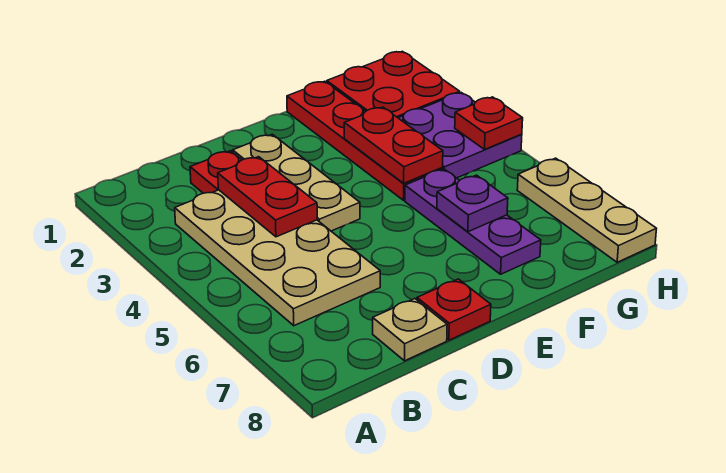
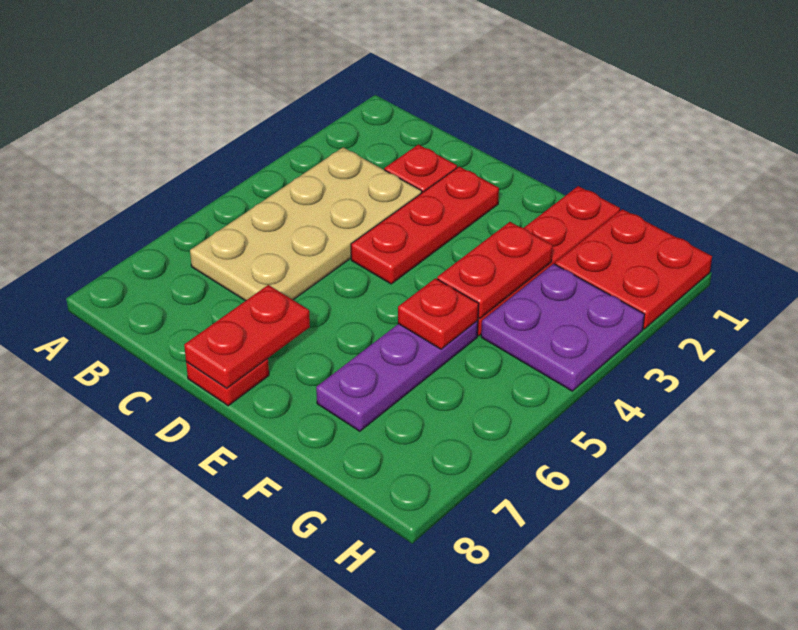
red 1x2 plate [218,157,317,237] -> red 1x2 plate moved to [184,285,310,388]
tan 1x1 plate [373,299,447,361] -> none
tan 1x3 plate [233,134,360,231] -> red 1x3 plate [351,167,499,284]
purple 1x1 plate [437,175,508,232] -> none
red 1x1 plate [455,97,523,149] -> red 1x1 plate moved to [398,278,479,349]
tan 1x3 plate [517,158,657,262] -> none

